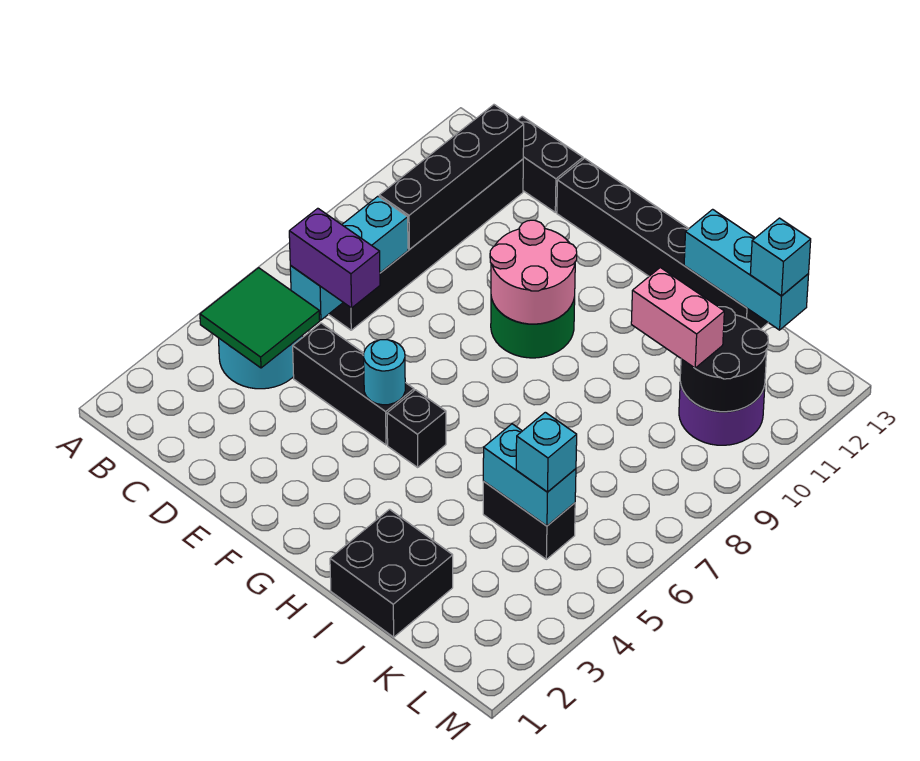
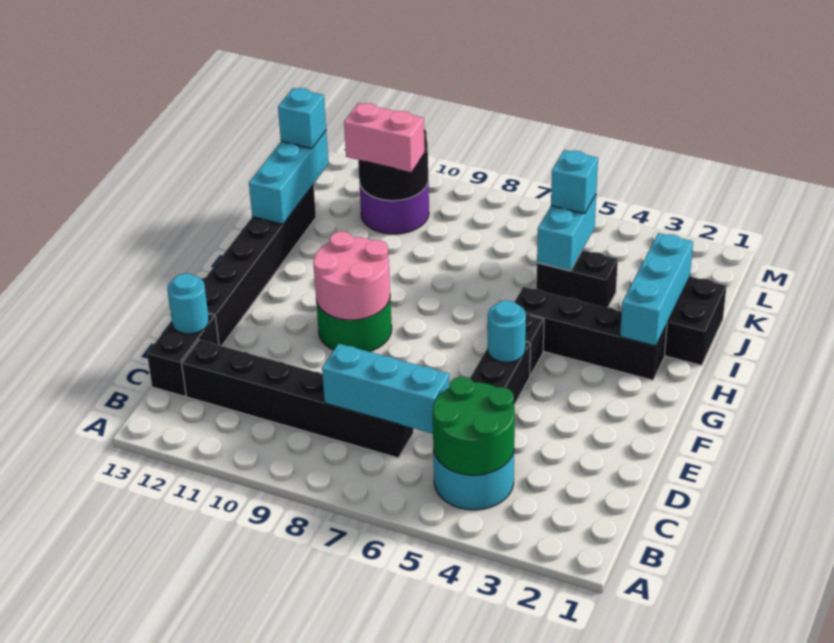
green 2x2 tile [200,268,320,368] -> green 2x2 round brick [433,377,515,475]
purple 1x2 brick [289,208,380,308] -> none
black 1x4 brick [379,105,524,249] -> black 1x4 brick moved to [515,287,667,380]
none -> cyan 1x1 round brick [167,273,209,334]
none -> cyan 1x3 brick [620,233,693,346]
black 1x2 brick [483,482,575,559] -> black 1x2 brick turned to [536,250,618,307]
pink 1x2 brick [631,268,724,368] -> pink 1x2 brick turned to [344,103,425,172]

